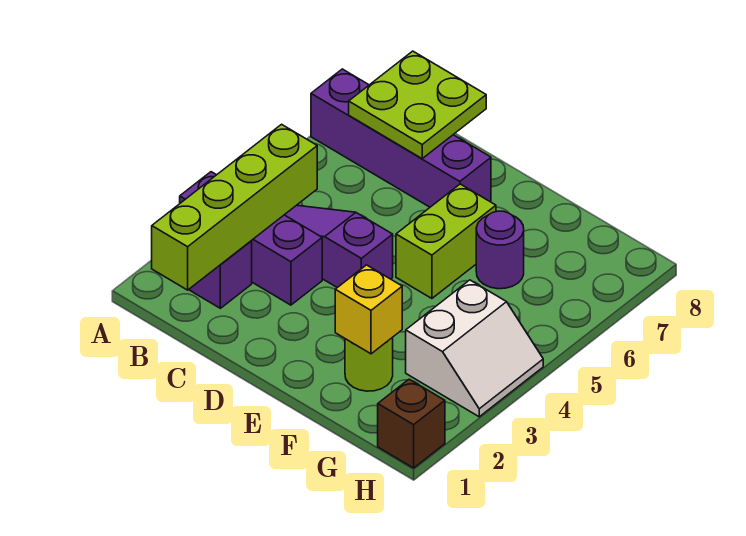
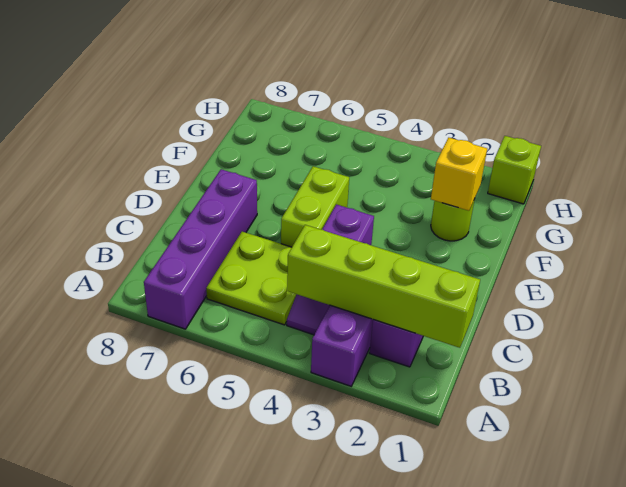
lime 2x2 plate [349,51,486,158] -> lime 2x2 plate moved to [206,232,296,325]
lime 1x2 brick [396,184,496,298] -> lime 1x2 brick turned to [281,166,349,247]
purple 1x1 round brick [476,211,524,289] -> none
white 2x2 slope [406,280,543,417] -> none
brown 1x1 brick [378,379,445,468] -> lime 1x1 brick [488,136,541,204]

